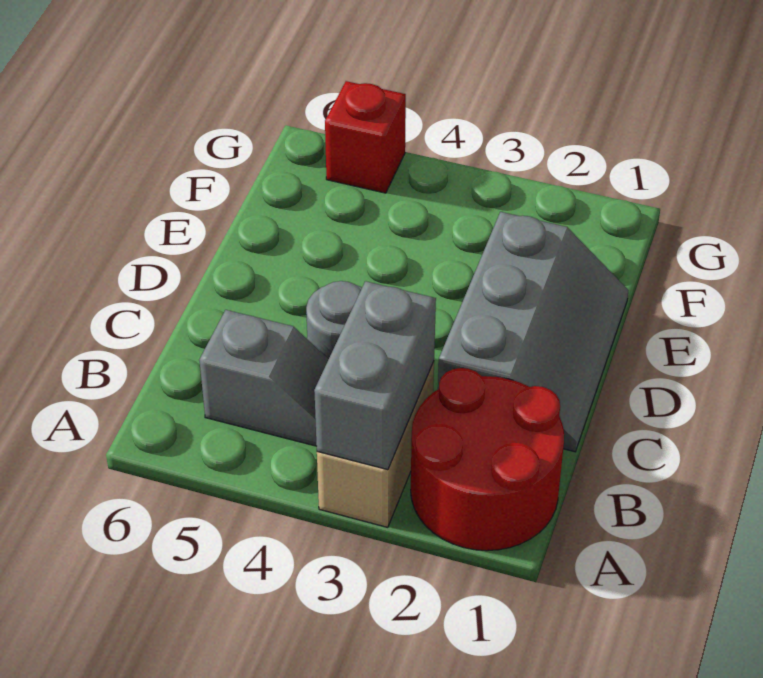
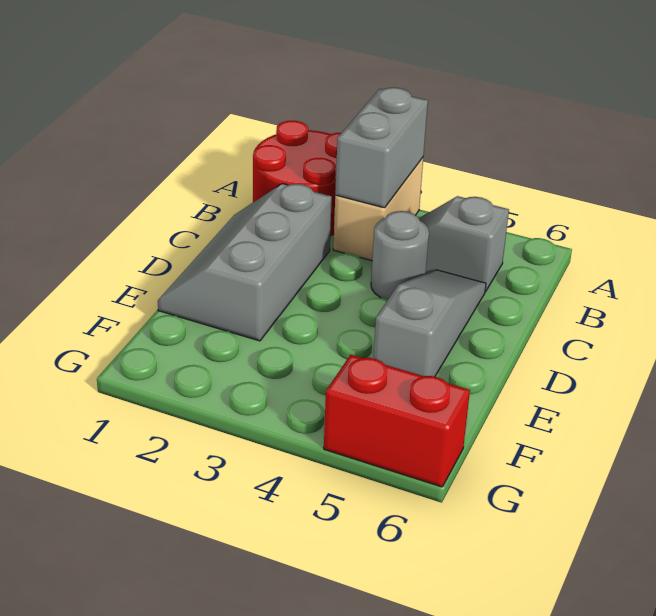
none -> grey 1x3 slope [374,270,486,377]
red 1x1 brick [325,81,406,193] -> red 1x2 brick [324,355,470,487]

